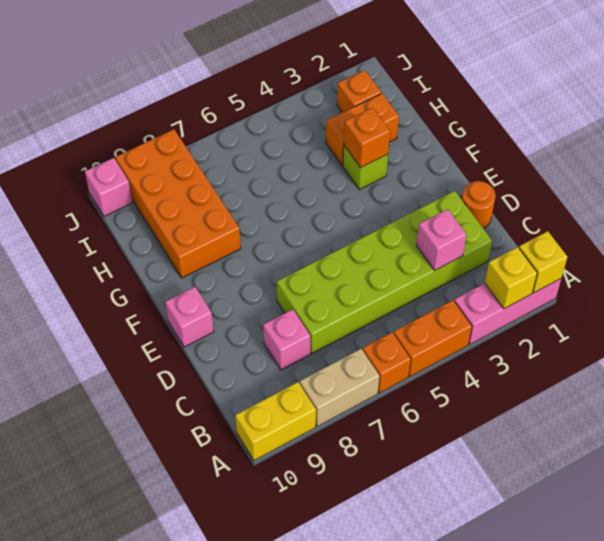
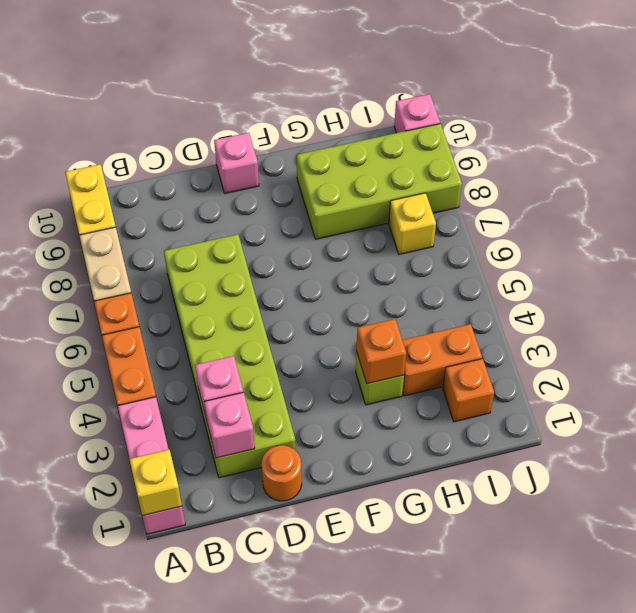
yellow 1x1 brick [485,247,537,309] -> yellow 1x1 brick moved to [389,193,436,254]
pink 1x1 brick [263,309,310,370] -> pink 1x1 brick moved to [204,392,255,458]
orange 2x4 brick [115,129,241,278] -> lime 2x4 brick [297,124,462,239]
orange 1x2 brick [326,93,399,165] -> orange 1x2 brick turned to [402,324,482,396]

